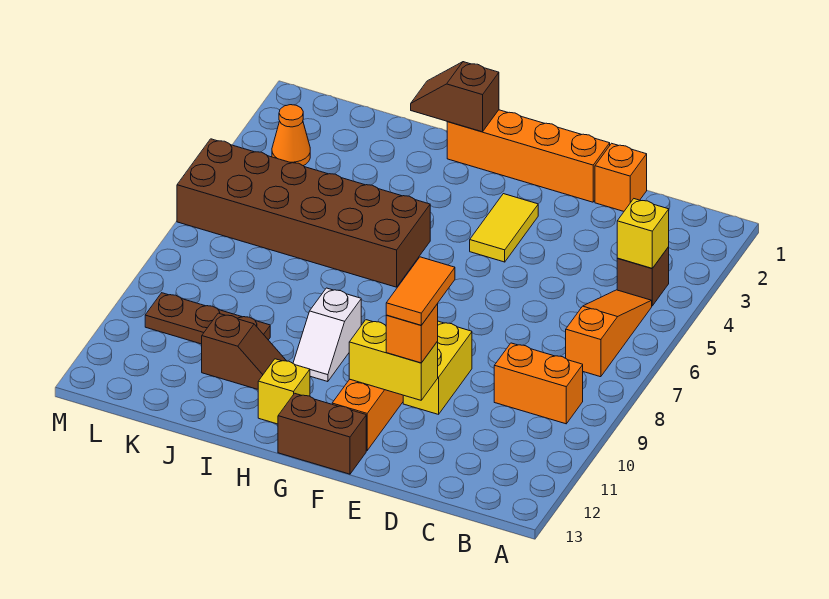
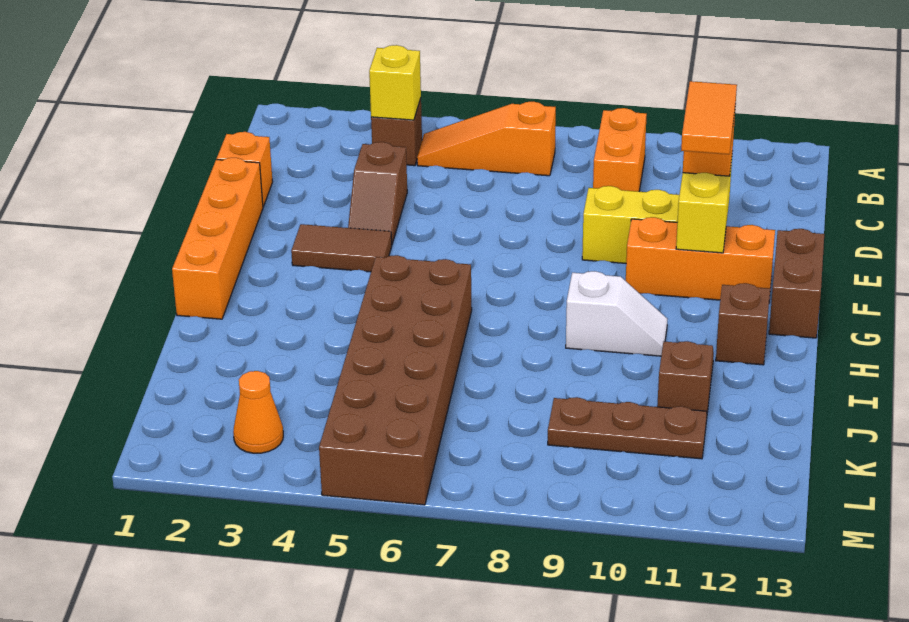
orange 1x2 tile [386,257,455,325] -> orange 1x2 tile turned to [681,81,737,154]
yellow 1x2 tile [470,194,538,262] -> brown 1x2 tile [291,224,392,272]
brown 1x2 slope [411,62,499,132] -> brown 1x2 slope moved to [348,142,407,244]
yellow 1x1 brick [258,359,310,424] -> brown 1x1 brick [716,283,770,365]
brown 1x3 plate [145,293,270,344] -> brown 1x3 plate turned to [548,397,707,459]

